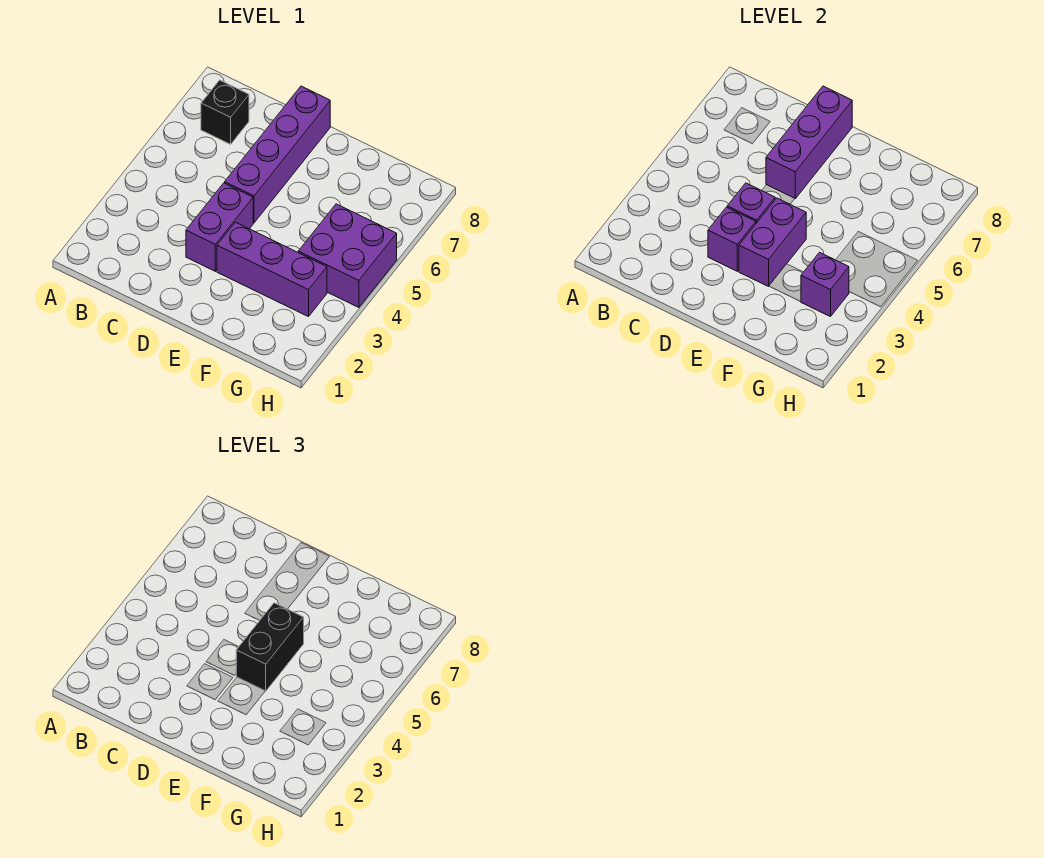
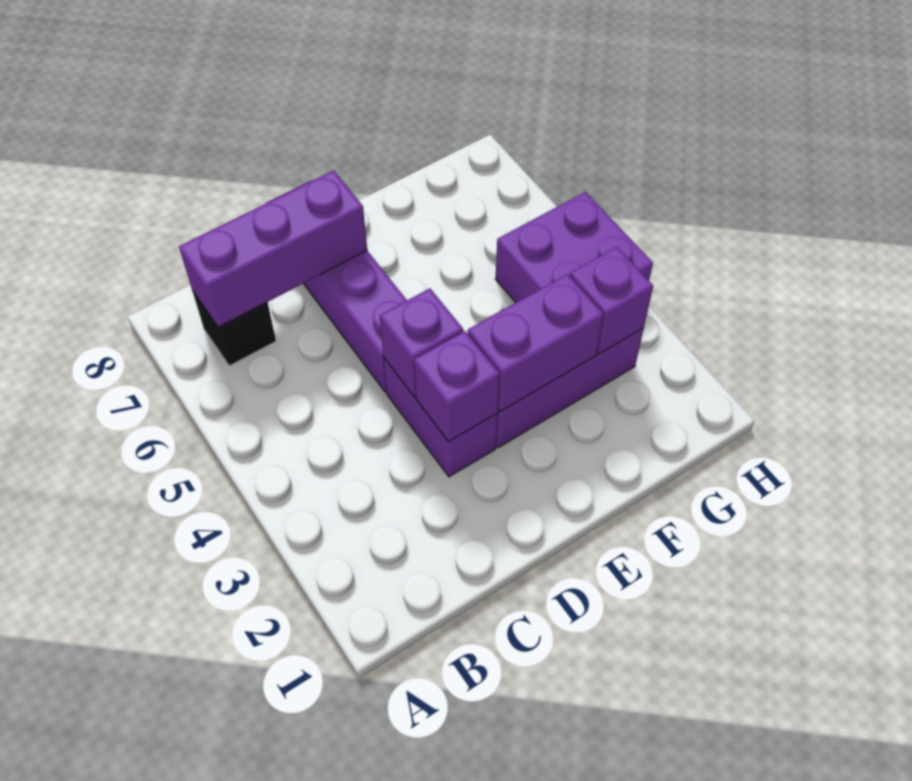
purple 1x3 brick [766,86,852,198] -> purple 1x3 brick turned to [179,171,367,327]
purple 1x2 brick [739,198,806,286] -> purple 1x2 brick turned to [468,274,604,412]
black 1x2 brick [236,603,304,691] -> none

